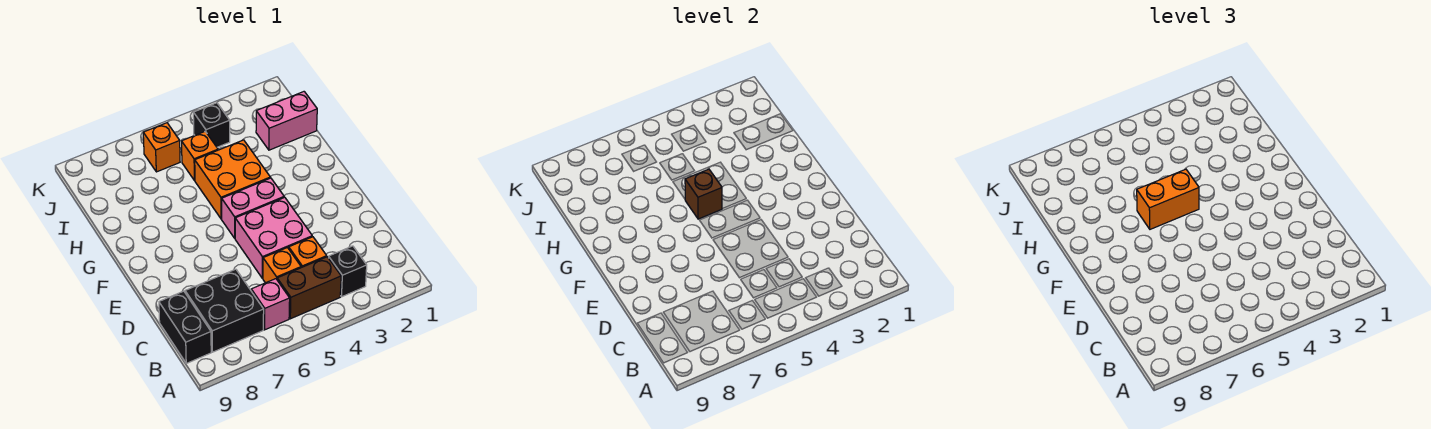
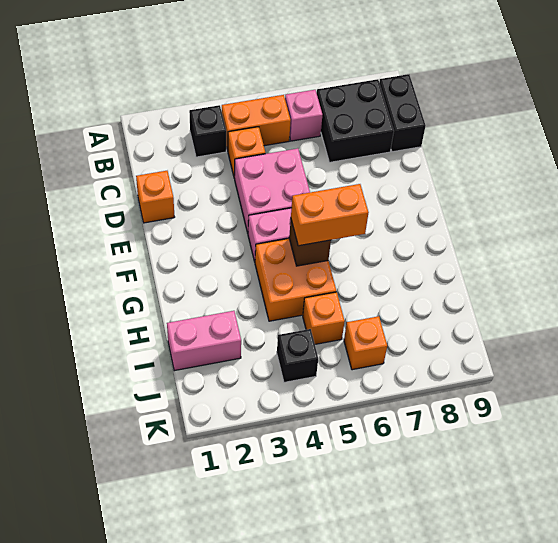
brown 1x2 brick [277,257,341,319] -> orange 1x2 brick [222,95,291,151]
orange 1x1 brick [263,248,301,283] -> orange 1x1 brick moved to [136,171,174,223]

